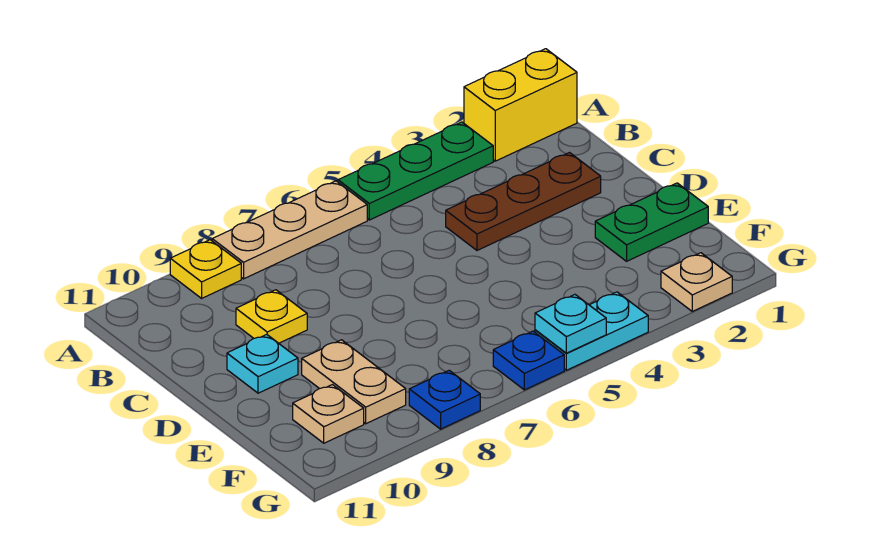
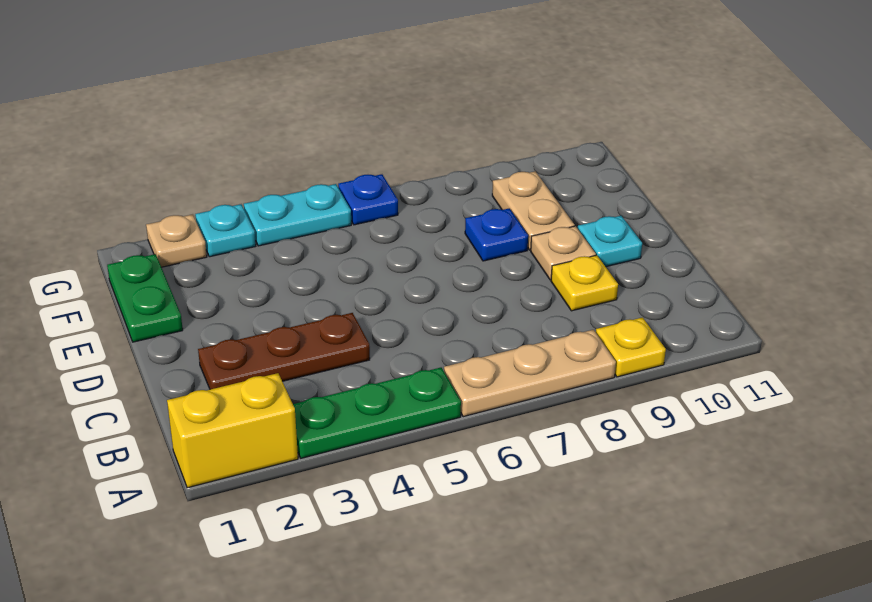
green 1x2 plate [595,183,708,261] -> green 1x2 plate turned to [107,254,183,342]
tan 1x1 plate [293,385,364,443] -> tan 1x1 plate moved to [531,226,596,280]
cyan 1x1 plate [535,295,606,353] -> cyan 1x1 plate moved to [195,204,256,257]
blue 1x1 plate [409,370,480,429] -> blue 1x1 plate moved to [465,208,528,261]

